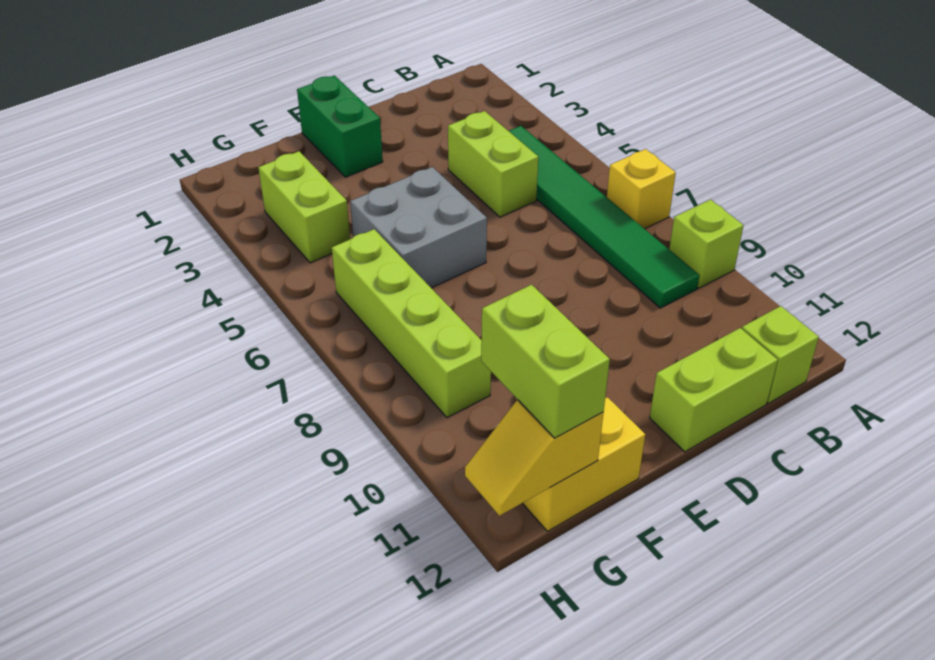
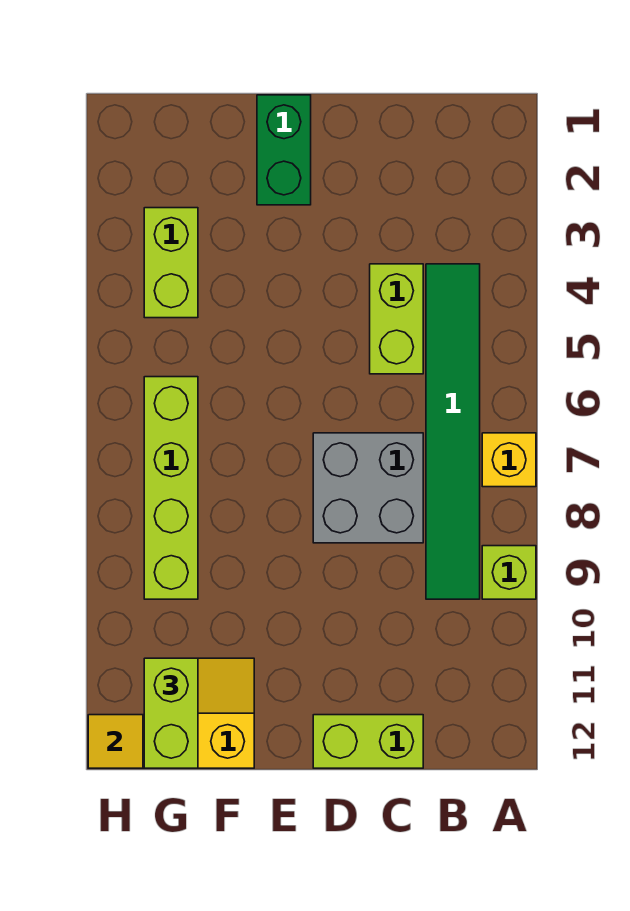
lime 1x1 brick [742,306,819,403] -> none
grey 2x2 brick [350,167,487,288] -> grey 2x2 brick moved to [313,433,423,543]

